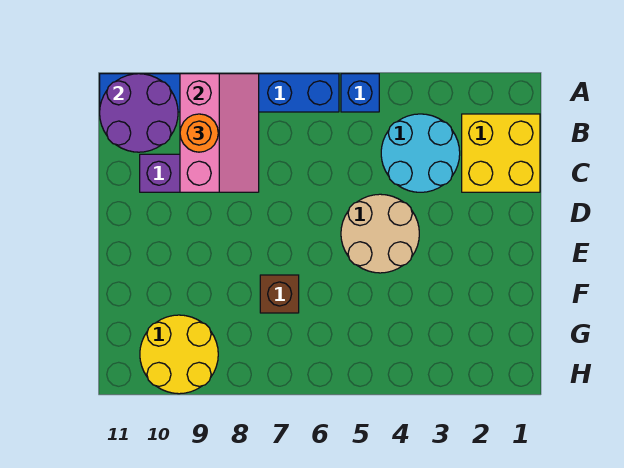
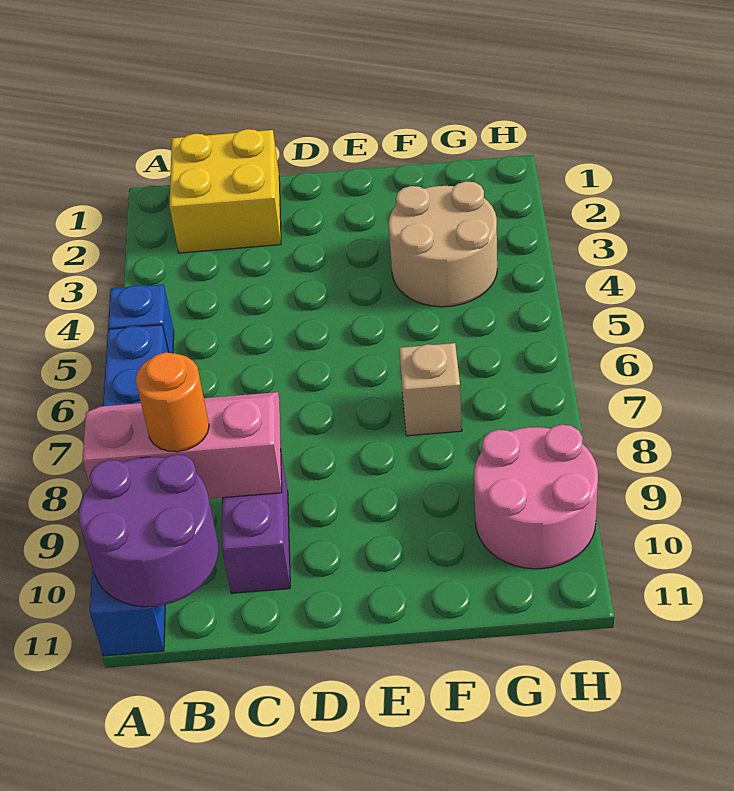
cyan 2x2 round brick [381,114,460,192] -> none
tan 2x2 round brick [341,194,419,273] -> tan 2x2 round brick moved to [389,181,497,307]
brown 1x1 brick [260,275,299,313] -> tan 1x1 brick [399,343,462,436]
yellow 2x2 round brick [140,315,218,394] -> pink 2x2 round brick [474,425,598,569]

